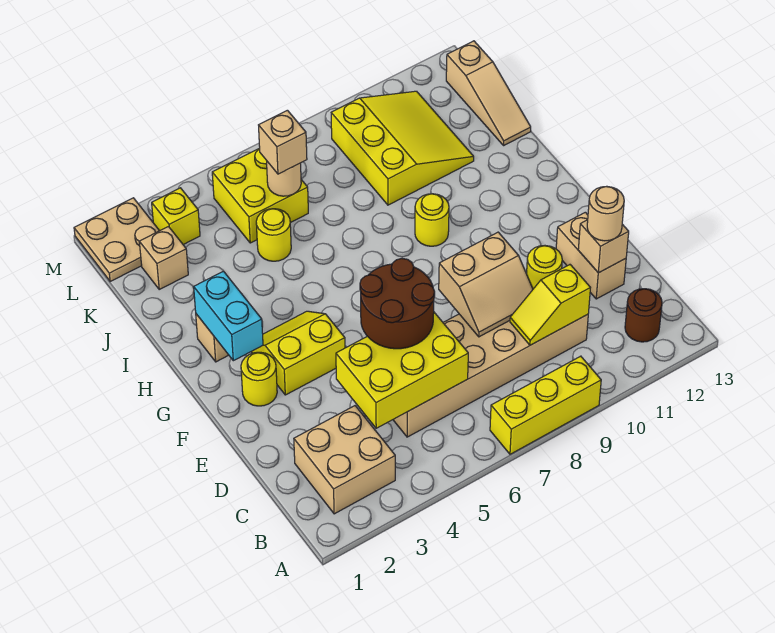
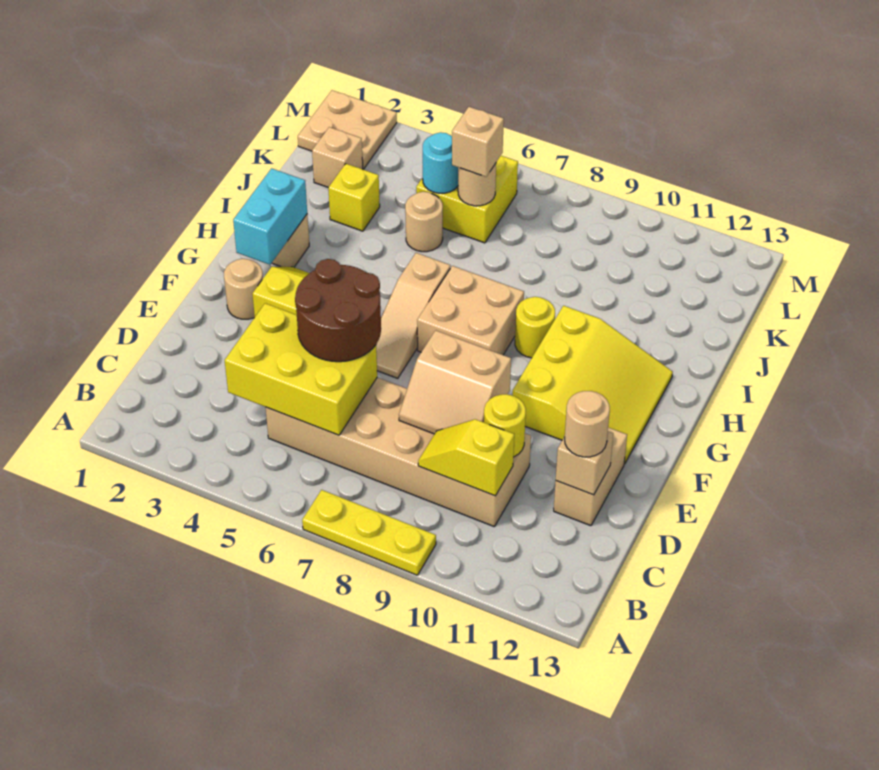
yellow 1x3 brick [490,356,601,454] -> yellow 1x3 plate [302,490,436,575]
tan 2x2 brick [294,406,395,514] -> tan 2x2 brick moved to [417,266,524,355]
brown 1x1 round brick [625,289,662,342] -> none
yellow 1x1 round brick [241,352,277,406] -> tan 1x1 round brick [224,259,263,319]
yellow 1x1 round brick [256,209,291,261] -> tan 1x1 round brick [405,192,443,252]
yellow 3x3 slope [331,91,474,205] -> yellow 3x3 slope moved to [512,306,673,464]
tan 1x3 slope [446,41,531,145] -> tan 1x3 slope moved to [376,253,450,378]
none -> cyan 1x1 round brick [423,132,458,193]
yellow 1x1 brick [152,188,200,245] -> yellow 1x1 brick moved to [328,164,380,231]

